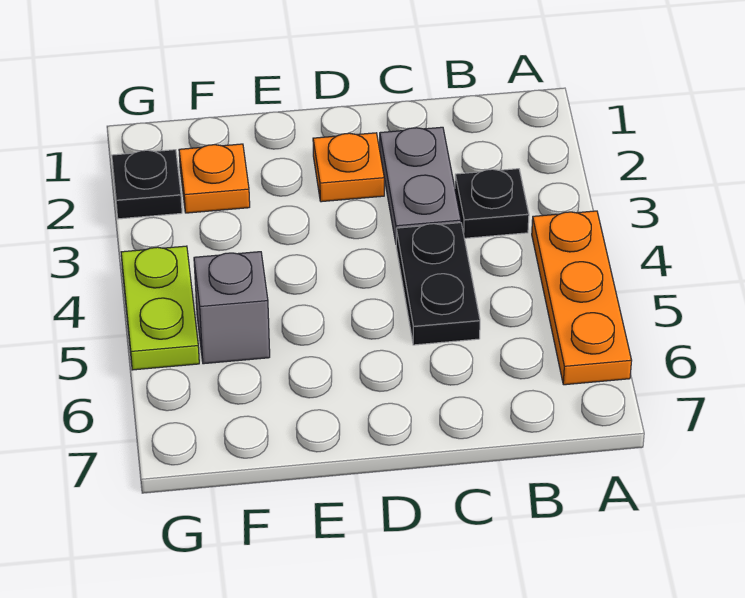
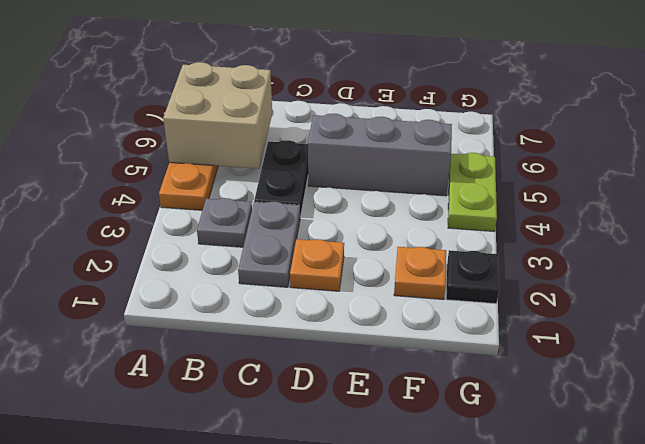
none -> tan 2x2 brick [163,62,272,169]
black 1x1 plate [455,169,529,238] -> grey 1x1 plate [197,198,252,247]
grey 1x1 brick [194,252,270,364] -> grey 1x3 brick [308,114,452,196]

